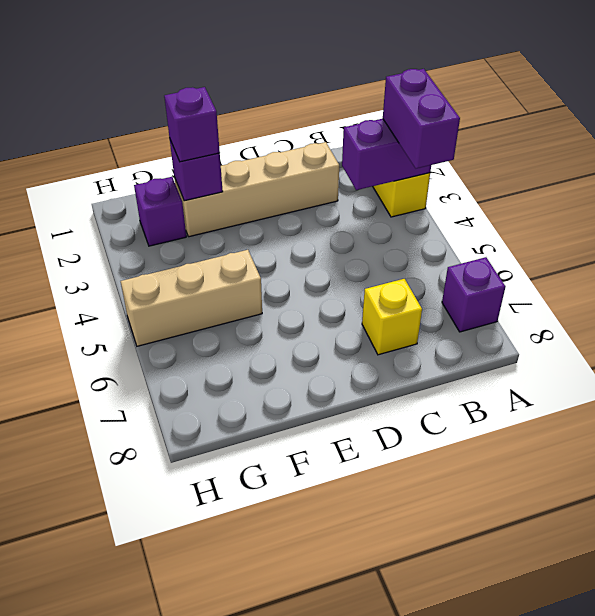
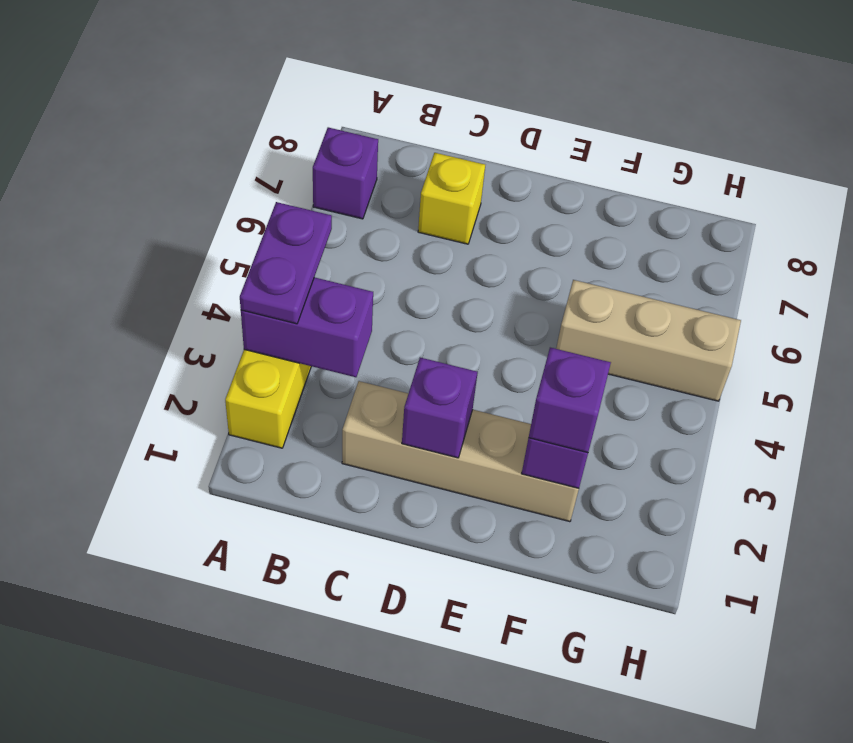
purple 1x2 brick [383,69,460,169] -> purple 1x2 plate [240,202,332,324]
purple 1x1 brick [134,177,186,246] -> purple 1x1 brick moved to [402,358,478,458]

